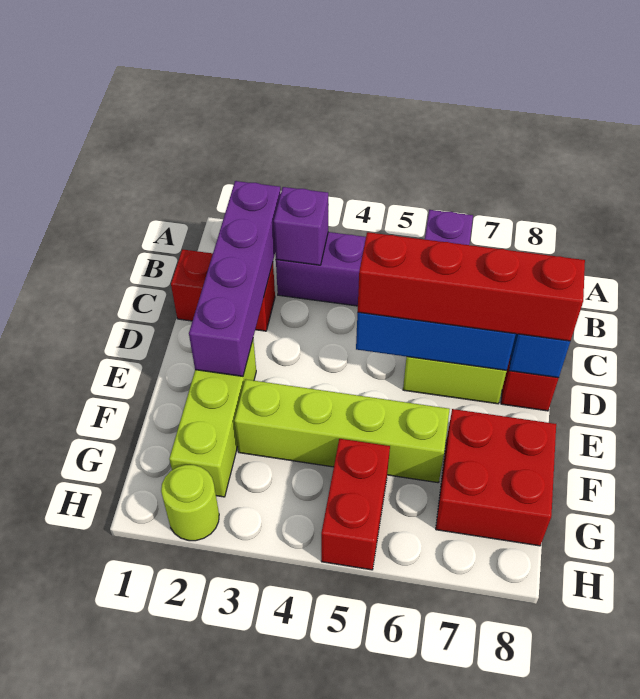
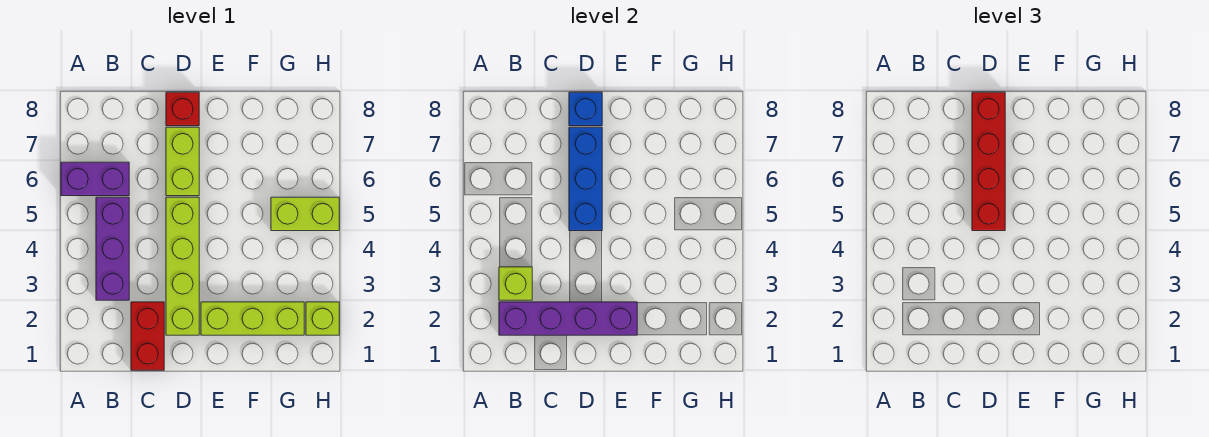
purple 1x1 brick [274,187,328,265] -> lime 1x1 brick [499,267,532,300]
lime 1x4 brick [234,379,450,483] -> lime 1x4 brick moved to [166,197,199,335]
red 2x2 brick [436,409,556,546] -> none
red 1x2 brick [321,439,390,570] -> lime 1x2 brick [271,197,339,231]
lime 1x1 round brick [161,465,219,541] -> lime 1x1 brick [306,302,339,335]

